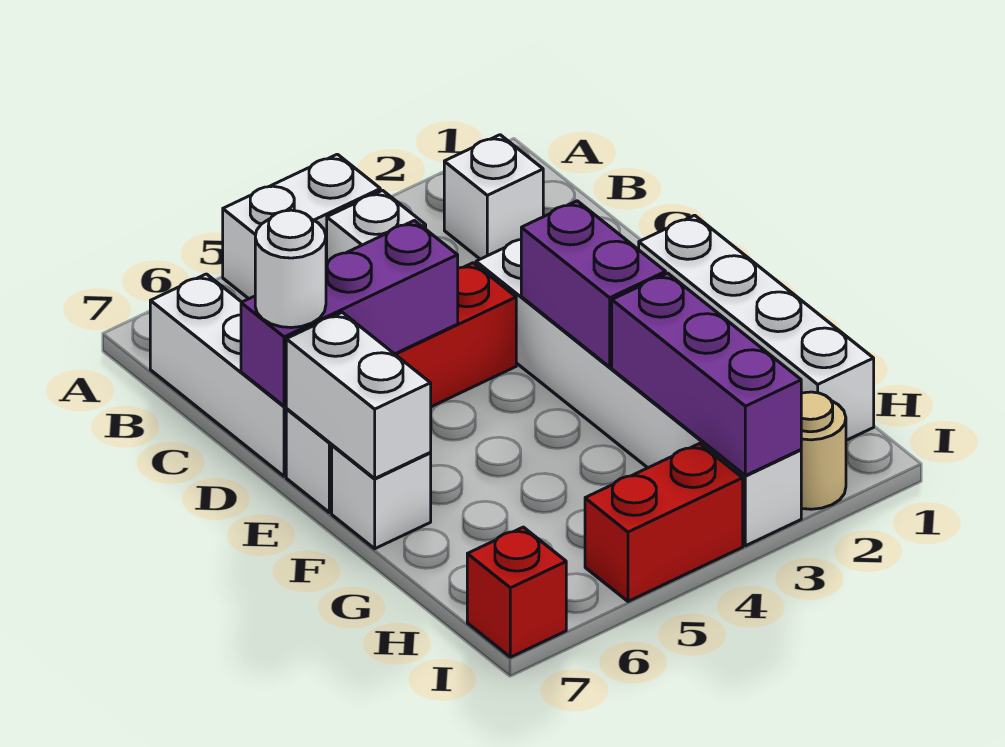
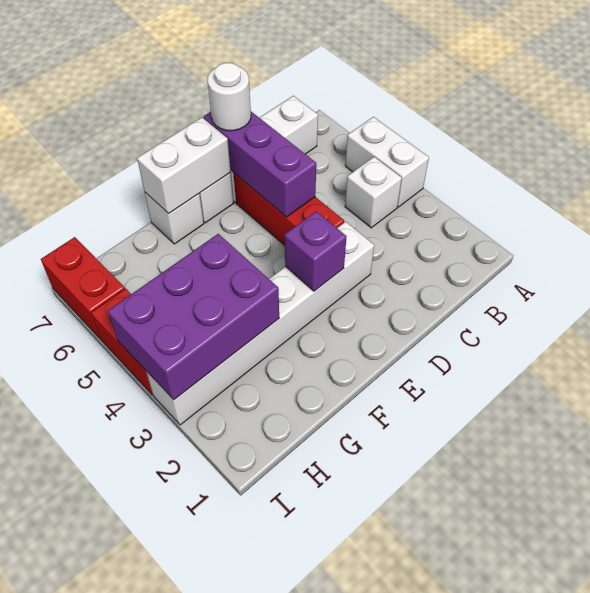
white 1x1 brick [444,135,543,259] -> none
white 1x4 brick [639,215,874,440] -> none
purple 1x2 brick [521,201,666,367] -> purple 1x1 brick [285,211,347,291]
purple 1x3 brick [612,273,801,476] -> purple 2x3 brick [108,234,279,400]
tan 1x1 round brick [801,392,846,509] -> none
red 1x1 brick [467,527,566,657] -> red 1x2 brick [41,237,125,338]

